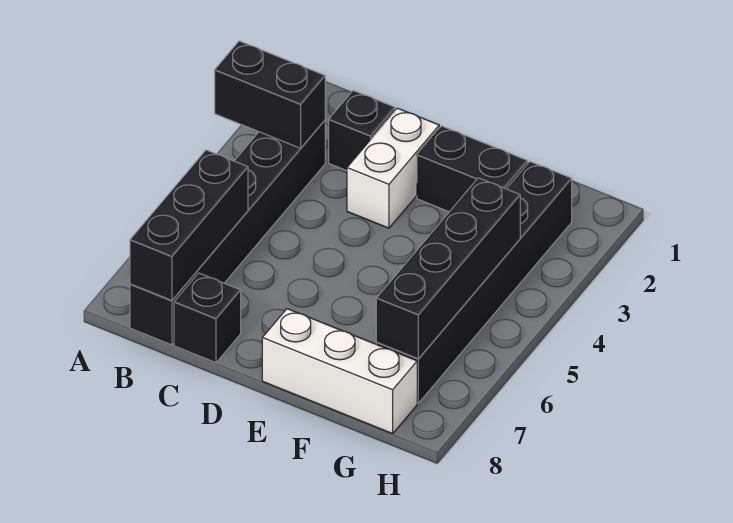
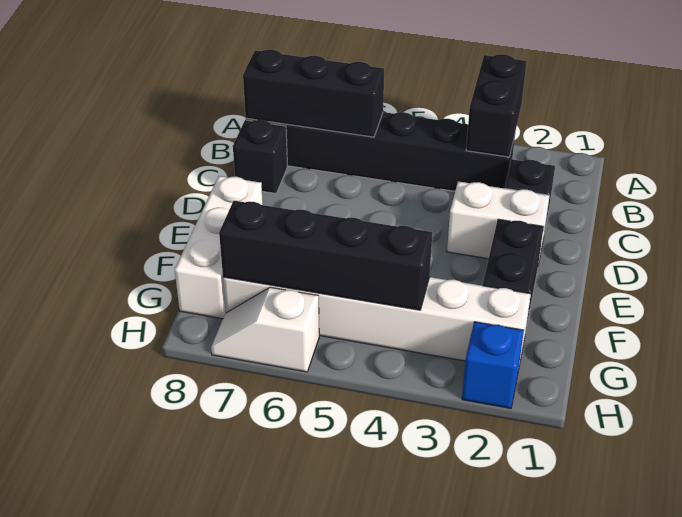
black 1x6 brick [376,162,572,403] -> white 1x6 brick [223,277,531,365]
none -> blue 1x1 brick [462,322,524,408]
none -> white 1x2 slope [211,287,319,372]

